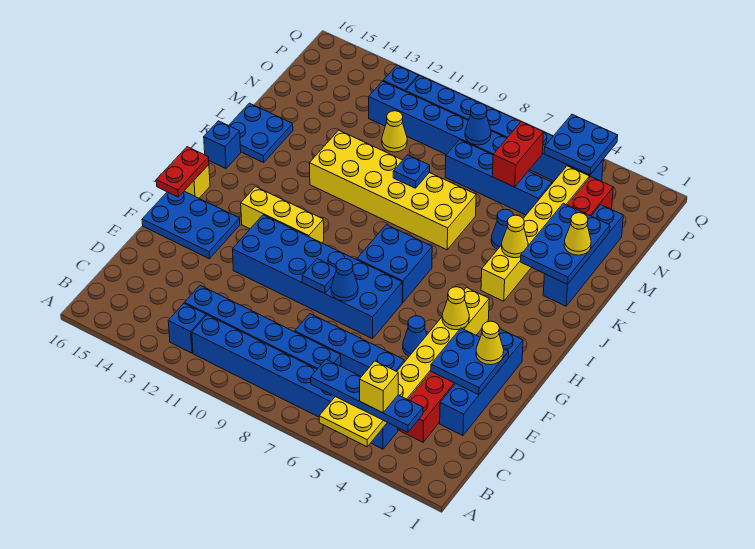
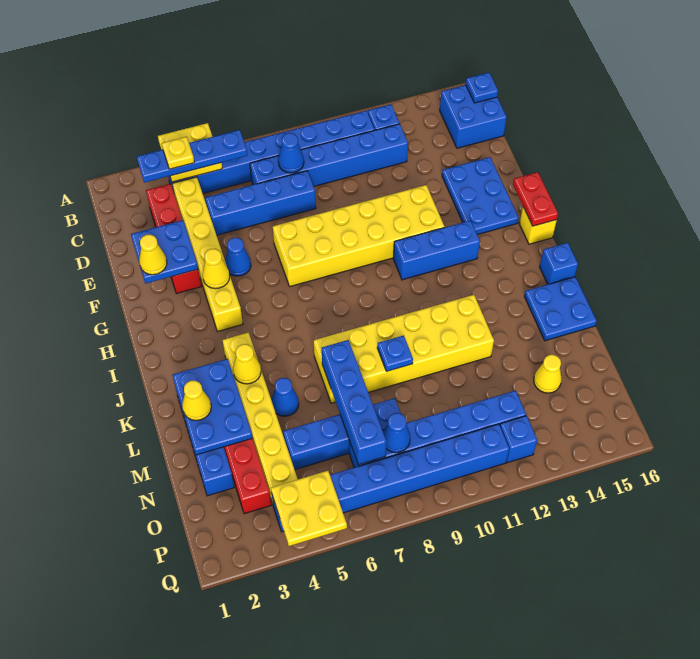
yellow 1x1 brick [360,361,398,413] -> yellow 1x1 plate [162,137,194,169]
blue 1x4 brick [440,329,523,435] -> blue 1x4 brick moved to [322,340,387,465]
blue 2x6 brick [233,215,402,339] -> yellow 2x6 brick [273,185,444,286]
blue 1x1 cone [331,259,358,301] -> blue 1x1 cone moved to [278,133,304,173]
blue 1x1 plate [302,259,336,294] -> blue 1x1 plate moved to [466,73,498,103]
blue 2x3 plate [142,191,240,259] -> blue 2x3 plate turned to [442,157,519,235]
blue 2x2 brick [357,225,432,303] -> blue 2x2 brick moved to [440,85,507,148]
yellow 1x3 brick [241,187,324,243] -> blue 1x3 brick [393,220,480,280]
red 1x2 brick [492,122,544,187] -> none
yellow 1x1 cone [382,111,407,152] -> yellow 1x1 cone moved to [534,355,562,393]
blue 2x2 plate [544,115,618,175] -> yellow 2x2 plate [271,471,347,546]

